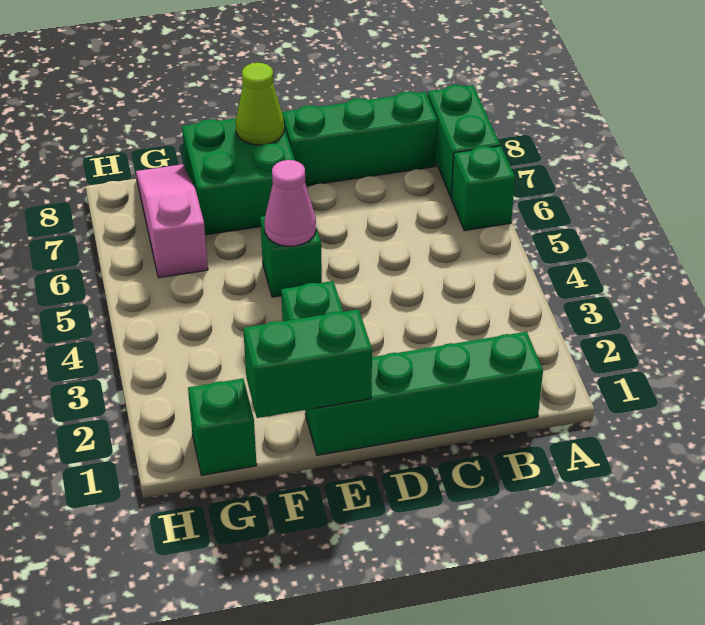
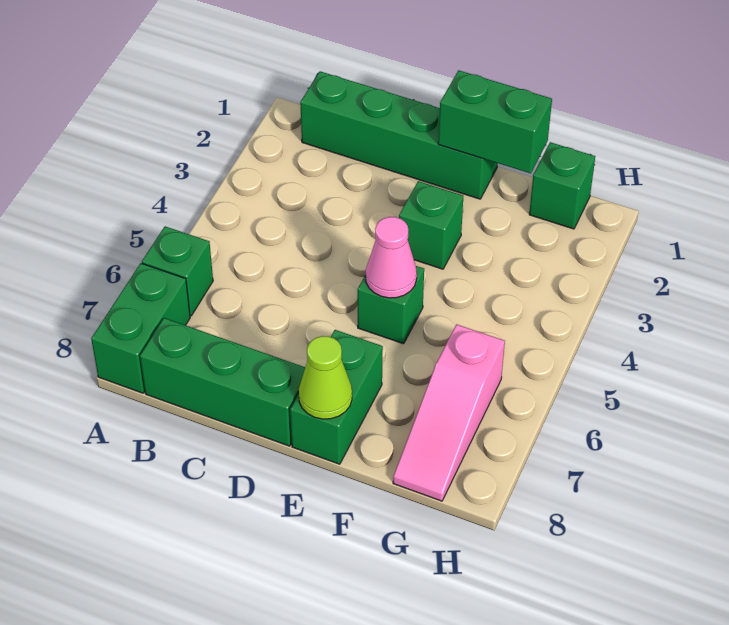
green 2x2 brick [182,118,294,235] -> green 1x2 brick [290,330,383,464]

